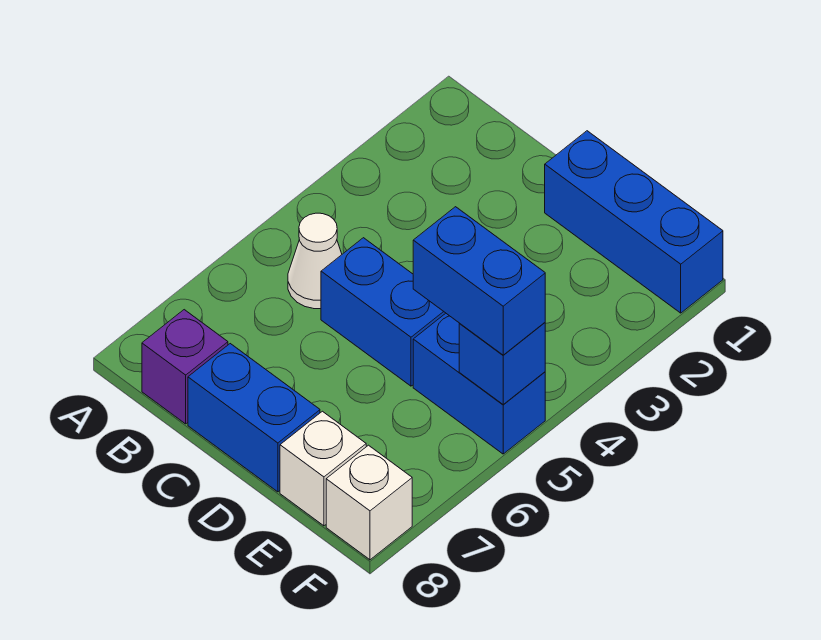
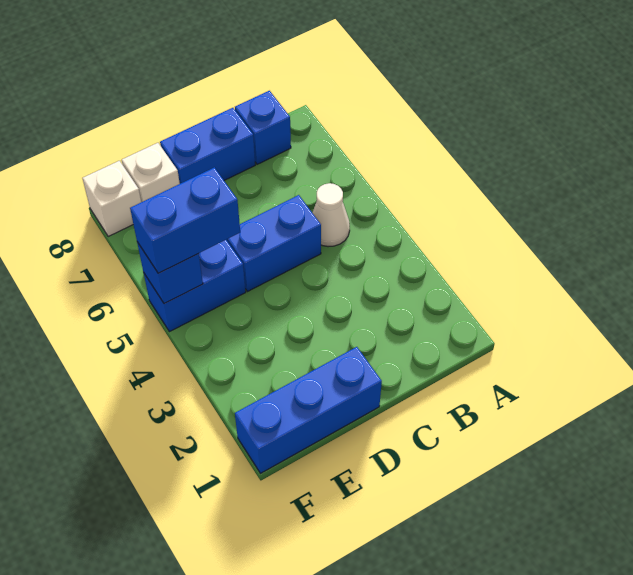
purple 1x1 brick [142,310,228,424] -> blue 1x1 brick [235,91,291,164]

